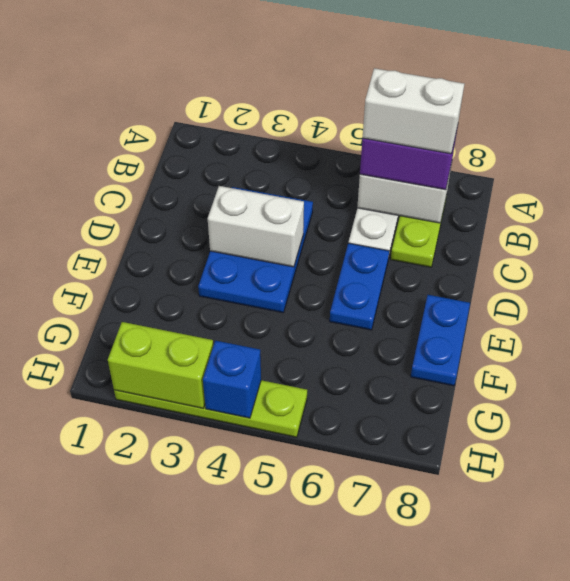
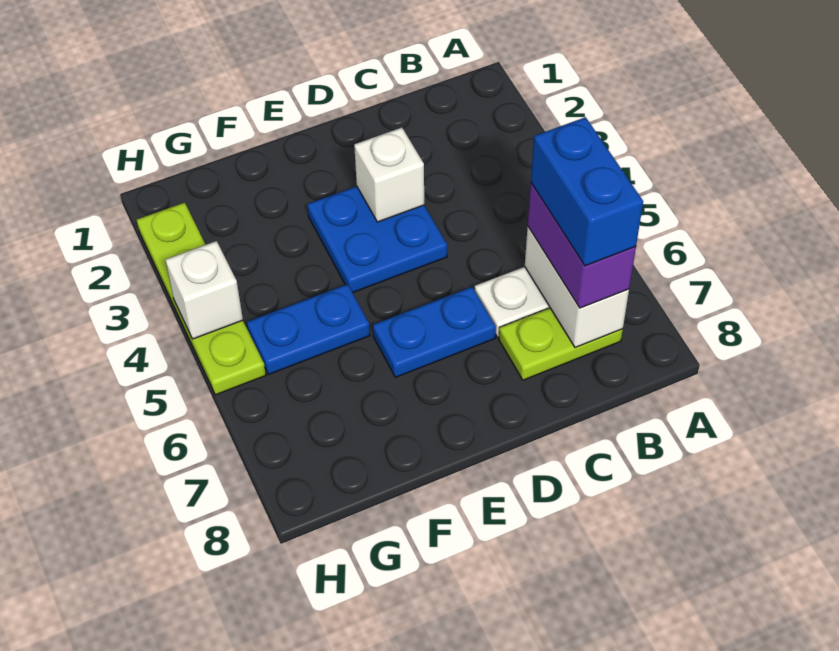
white 1x2 brick [363,68,464,154] -> blue 1x2 brick [531,117,643,266]
blue 2x3 plate [198,187,313,313] -> blue 2x2 plate [307,186,447,293]
white 1x2 brick [208,186,304,267] -> white 1x1 brick [354,128,424,222]
blue 1x2 plate [411,295,470,386] -> blue 1x2 plate moved to [247,284,370,374]
lime 1x2 brick [108,322,213,408] -> none
blue 1x1 brick [203,341,261,418] -> white 1x1 brick [166,241,243,339]

